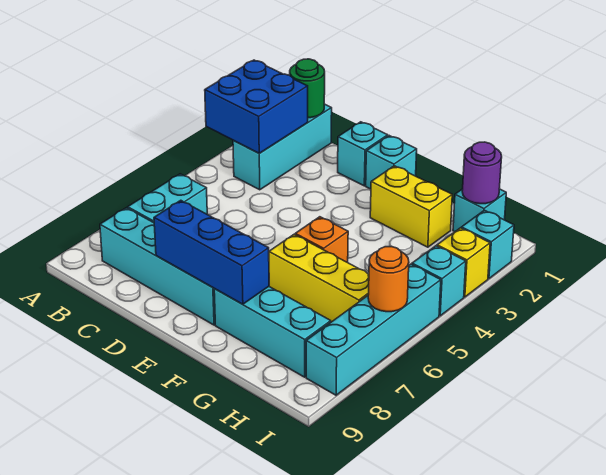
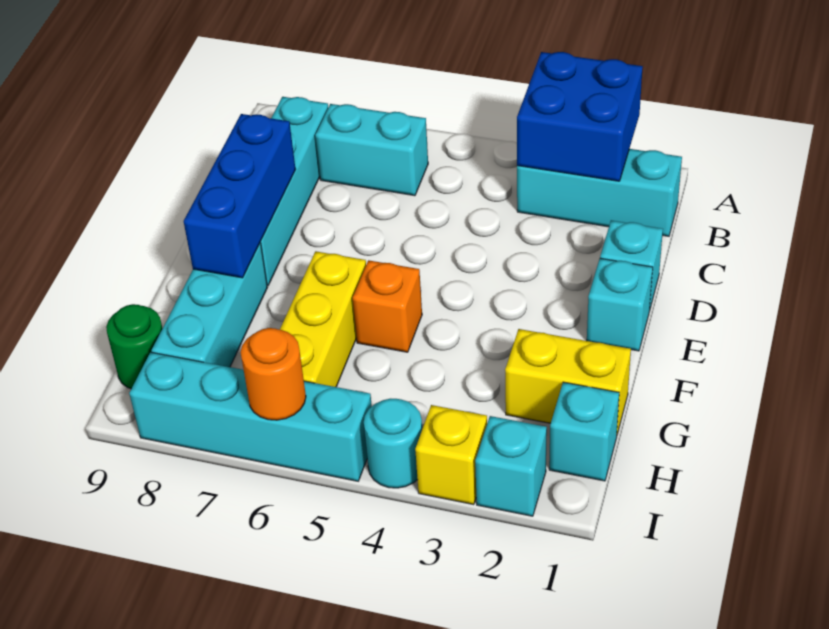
green 1x1 round brick [290,59,325,118] -> green 1x1 round brick moved to [106,304,163,389]
yellow 1x2 brick [370,166,452,247] -> yellow 1x2 brick turned to [505,329,631,434]
purple 1x1 round brick [462,142,502,204] -> none
cyan 1x1 brick [412,246,466,316] -> cyan 1x1 round brick [364,399,422,488]

